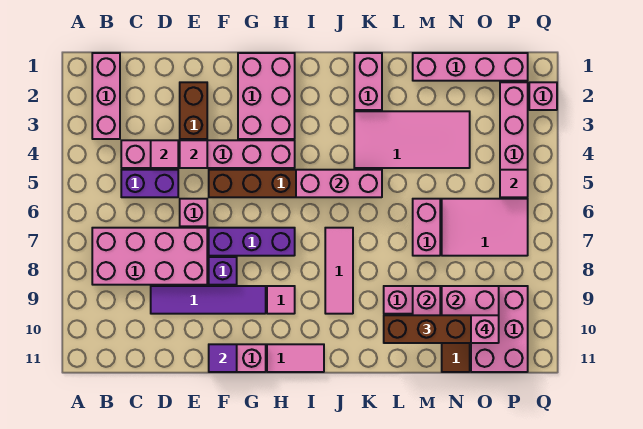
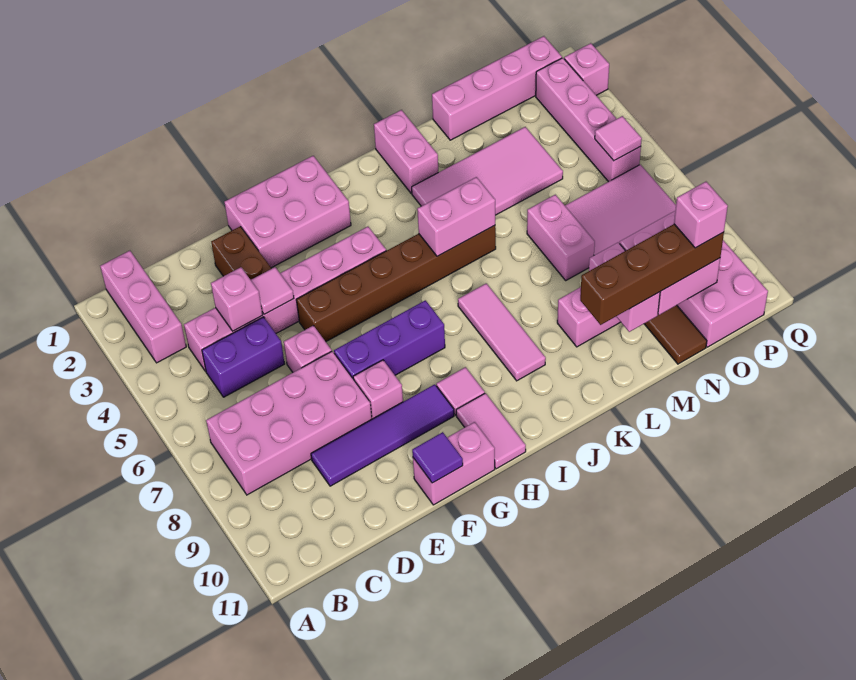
pink 1x1 tile [151,140,178,168] -> pink 1x1 brick [211,267,263,331]
purple 1x1 brick [209,257,237,285] -> pink 1x1 brick [353,360,403,419]
pink 2x3 brick [238,53,295,139] -> pink 2x3 brick turned to [224,156,351,268]
pink 1x2 tile [267,344,324,372] -> pink 1x2 tile turned to [456,393,526,469]
pink 1x3 brick [296,170,382,197] -> pink 1x2 brick [417,177,495,256]

